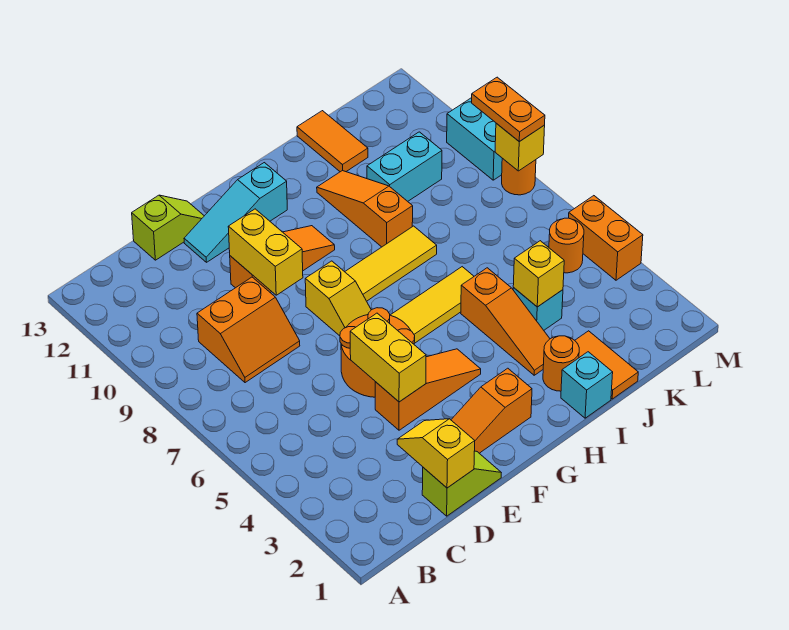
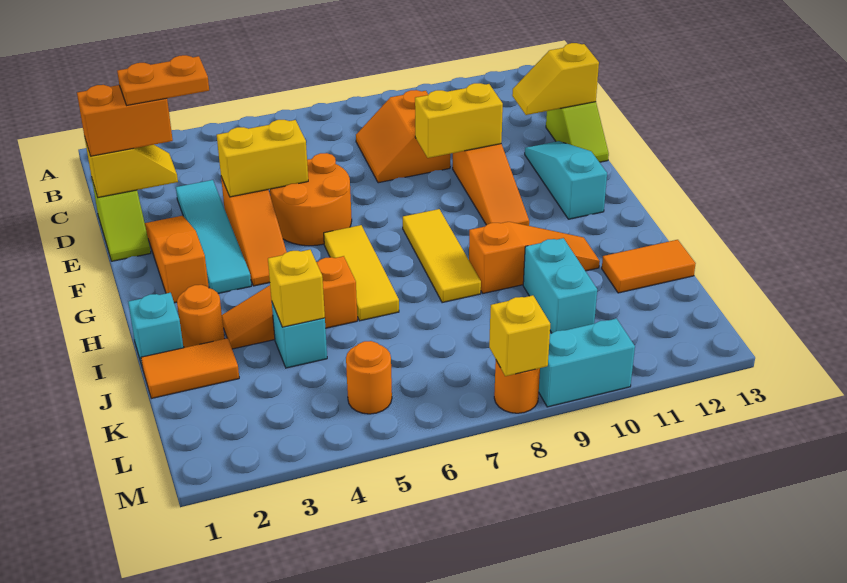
none -> cyan 1x4 tile [176,180,251,293]
yellow 1x2 slope [305,261,371,336] -> yellow 1x2 slope moved to [512,43,599,115]
orange 1x2 brick [569,196,643,280] -> orange 1x2 brick moved to [77,85,173,156]
orange 1x2 plate [472,77,545,142] -> orange 1x2 plate moved to [117,55,209,105]

